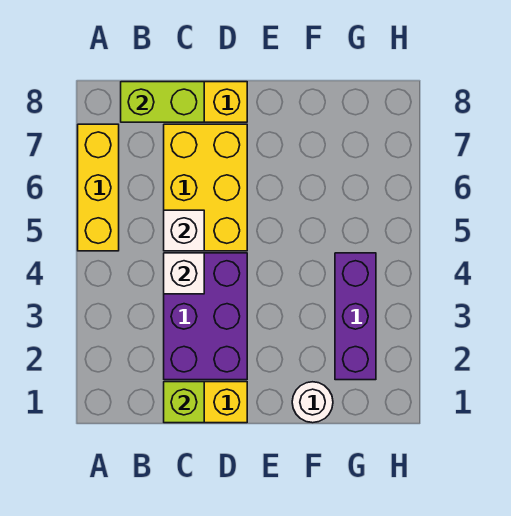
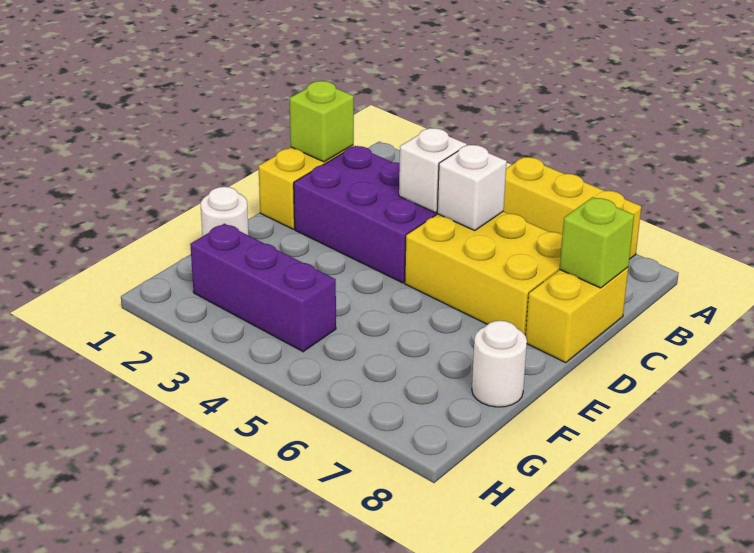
lime 1x2 brick [121,82,204,122] -> lime 1x1 brick [560,197,634,288]
none -> white 1x1 round brick [472,321,527,407]

